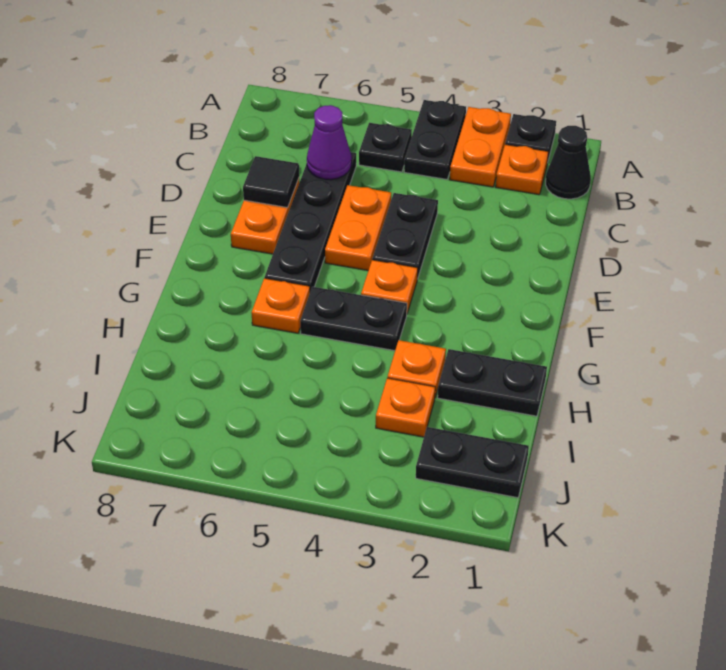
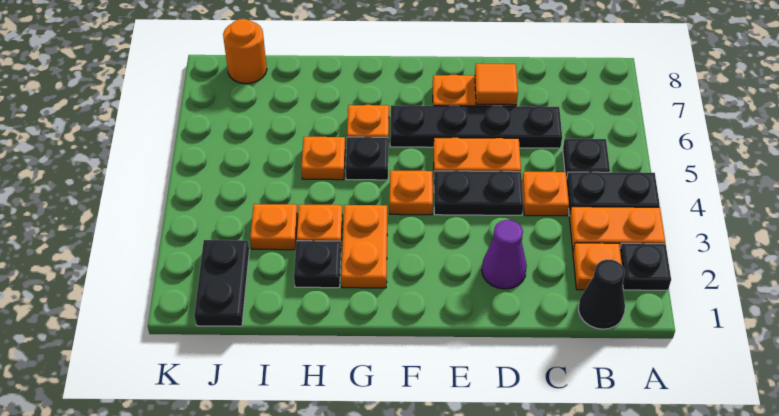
none -> orange 1x1 plate [522,172,569,216]
purple 1x1 cone [307,105,352,180] -> purple 1x1 cone moved to [482,220,527,289]
black 1x1 tile [243,156,299,208] -> orange 1x1 tile [475,64,518,105]
none -> orange 1x2 plate [341,205,387,288]
black 1x2 plate [300,287,407,351] -> black 1x1 plate [346,137,388,180]
black 1x2 plate [438,349,547,416] -> black 1x1 plate [294,241,341,288]
none -> orange 1x1 plate [301,137,345,180]
none -> orange 1x1 round brick [223,19,267,84]

